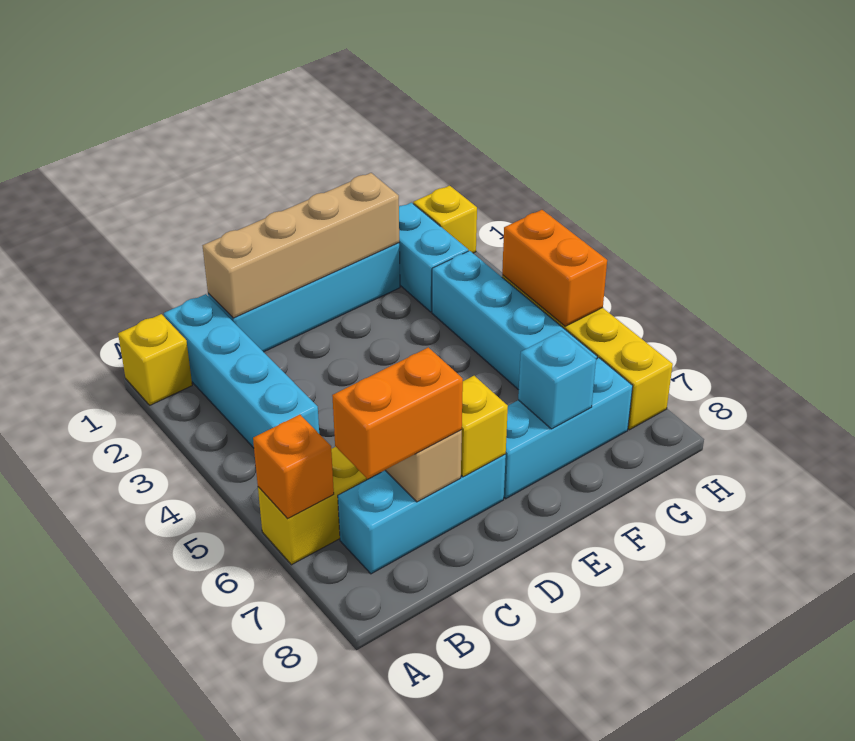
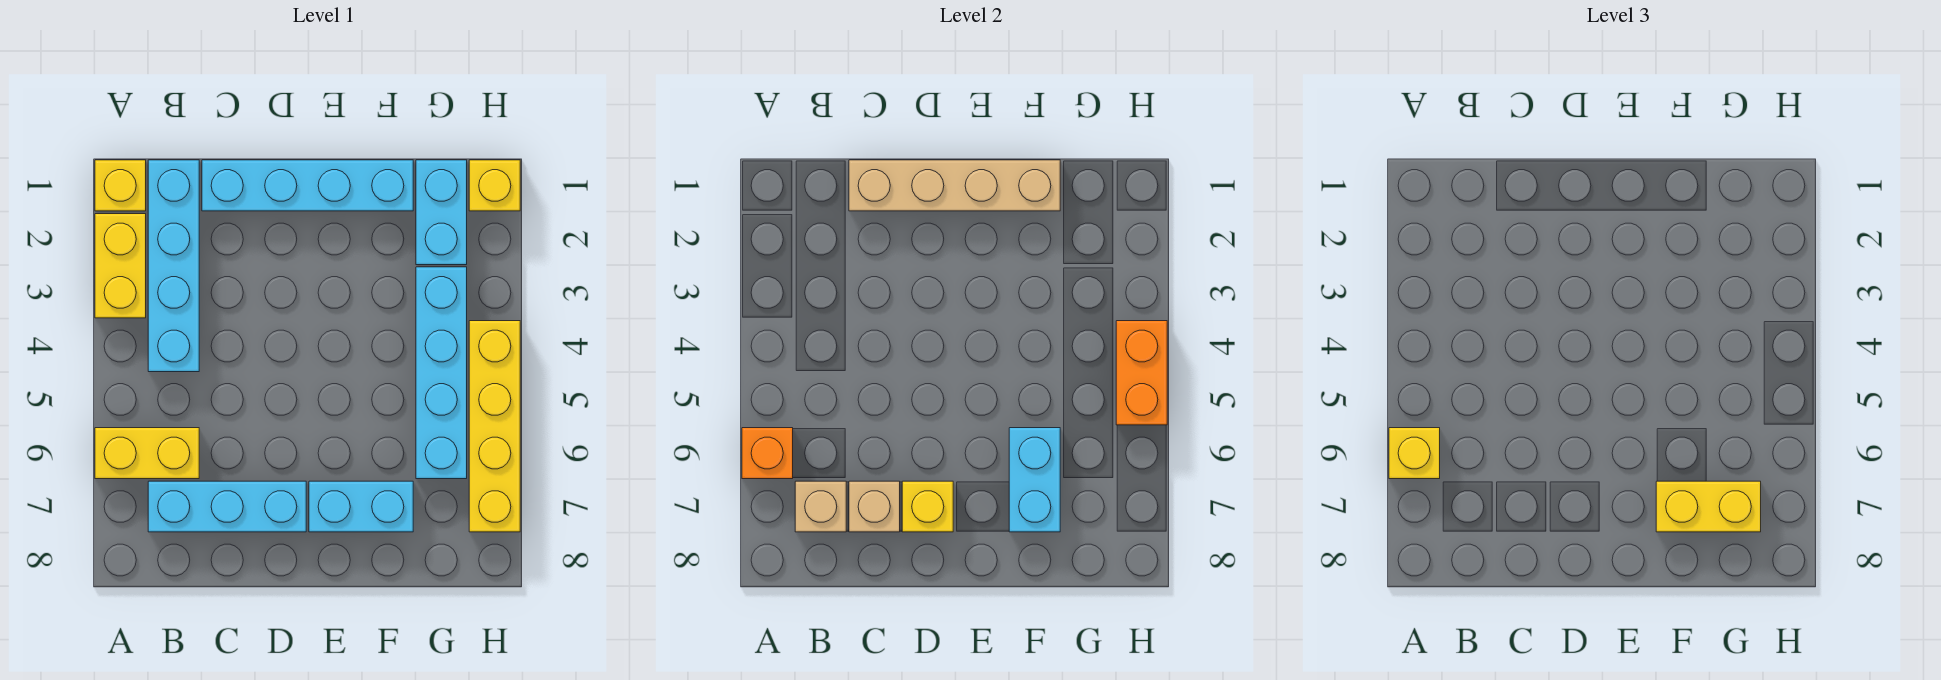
none -> yellow 1x2 brick [95,214,146,318]
none -> yellow 1x1 brick [1389,428,1440,479]
none -> tan 1x1 brick [795,481,846,532]
orange 1x2 brick [332,347,463,479] -> none
cyan 1x3 brick [504,358,633,499] -> cyan 1x2 brick [309,481,413,532]
cyan 1x1 brick [518,331,596,429] -> cyan 1x2 brick [1009,428,1060,532]
none -> yellow 1x2 brick [1656,481,1761,532]

